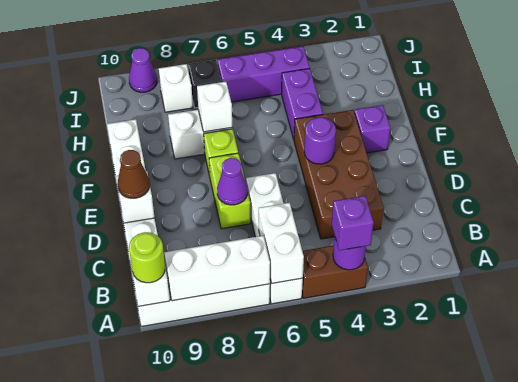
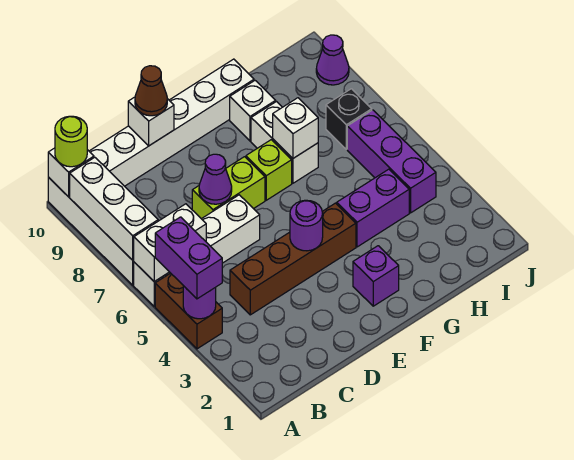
purple 1x1 brick [332,196,374,251] -> purple 1x2 brick [155,217,222,299]
brown 2x4 brick [294,110,384,239] -> brown 1x4 brick [230,203,356,315]
white 1x1 brick [159,64,193,112] -> white 1x1 brick moved to [230,81,276,141]

